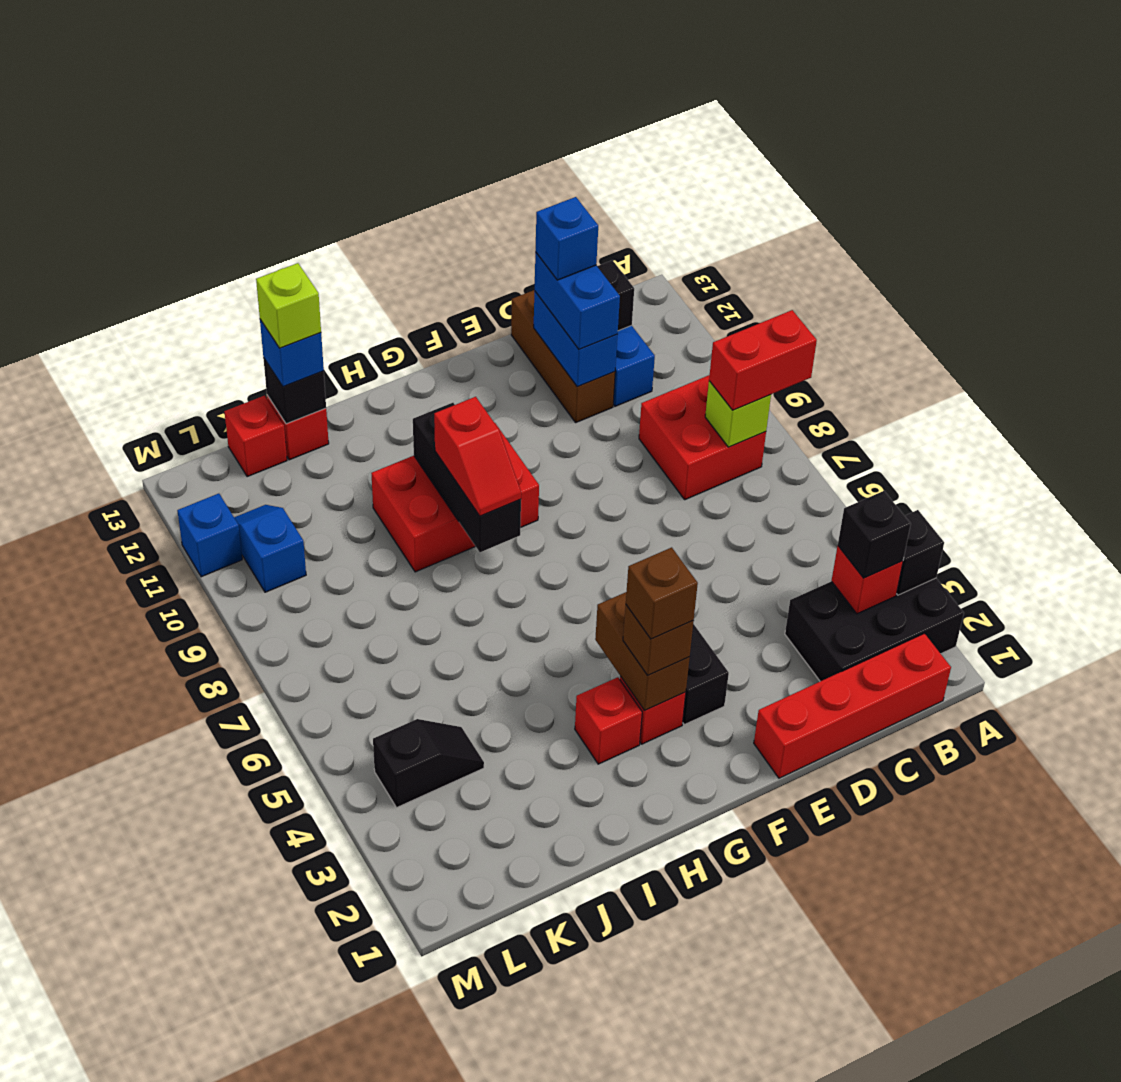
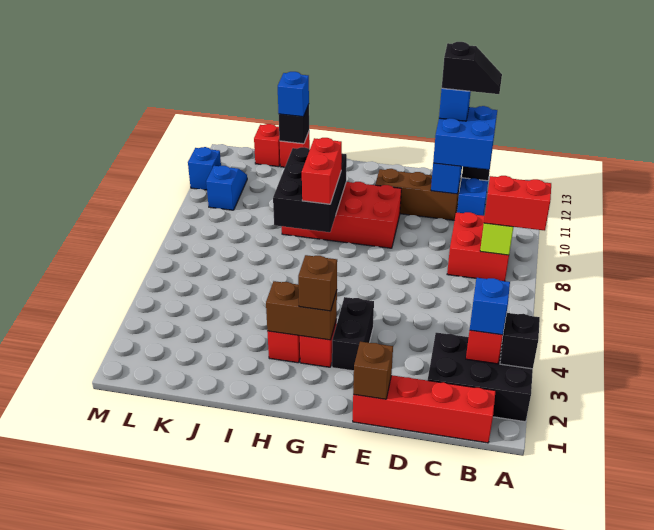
black 1x1 brick [838,491,911,578] -> blue 1x1 brick [470,278,510,335]
brown 1x3 brick [511,290,615,422] -> brown 1x3 brick turned to [375,169,460,220]
blue 1x2 brick [535,252,620,349] -> blue 2x2 brick [433,106,497,170]
brown 1x2 brick [595,592,690,710] -> brown 1x2 brick turned to [266,281,337,340]
brown 1x1 brick [626,547,698,639] -> brown 1x1 brick moved to [353,342,393,399]
red 2x3 brick [371,423,539,572] -> red 2x4 brick [282,182,401,248]
black 1x3 brick [413,403,521,552] -> black 2x3 brick [273,147,347,232]
red 1x2 slope [434,397,521,516] -> red 1x2 brick [302,138,342,204]
lime 1x1 brick [256,263,321,348] -> none
black 1x2 slope [373,719,484,807] -> black 1x2 slope moved to [442,42,502,94]

